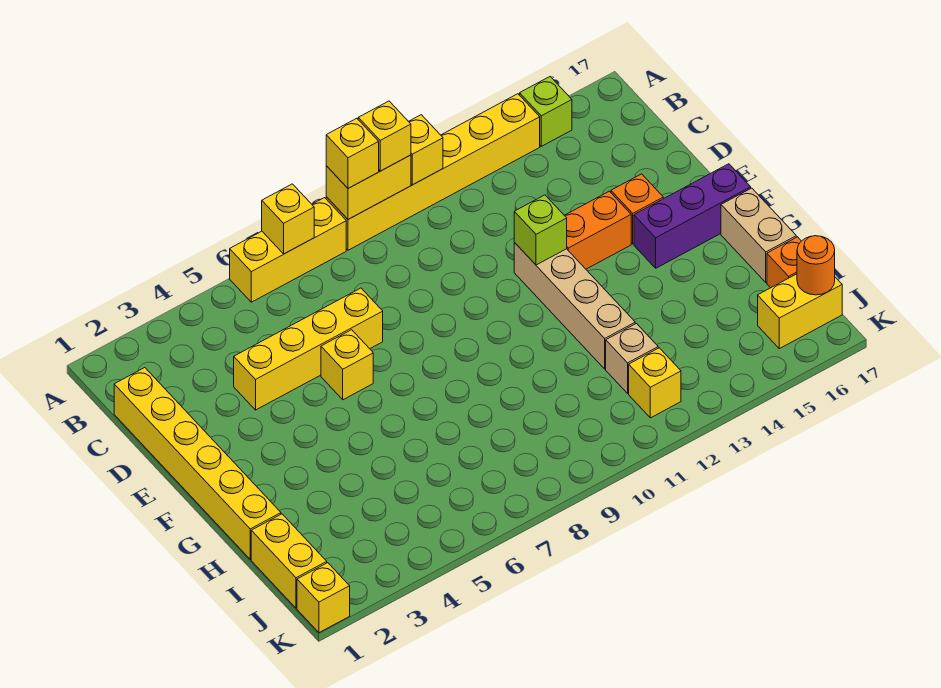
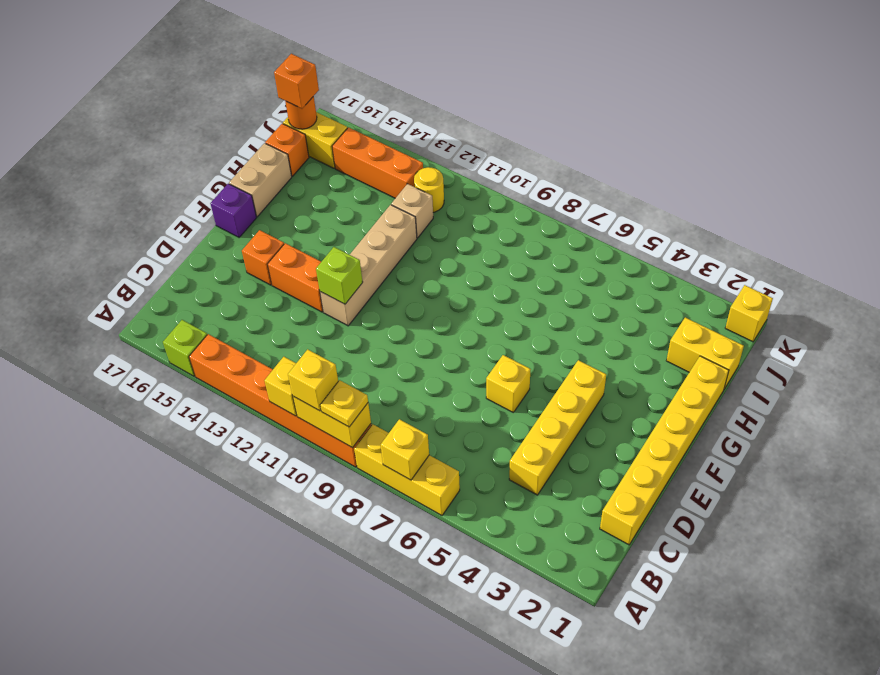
yellow 1x6 brick [326,94,540,250] -> orange 1x6 brick [189,334,371,467]
yellow 1x1 brick [326,118,379,188] -> yellow 1x1 plate [320,380,368,427]
yellow 1x4 brick [234,288,383,410] -> yellow 1x4 brick turned to [509,360,606,495]
purple 1x3 brick [634,164,751,268] -> purple 1x1 brick [210,184,256,237]
yellow 1x2 brick [251,514,327,608] -> yellow 1x2 brick turned to [666,318,744,389]
yellow 1x1 brick [629,348,681,418] -> yellow 1x1 round brick [414,167,444,212]
none -> orange 1x3 brick [332,127,423,198]
none -> orange 1x1 brick [274,54,319,109]

